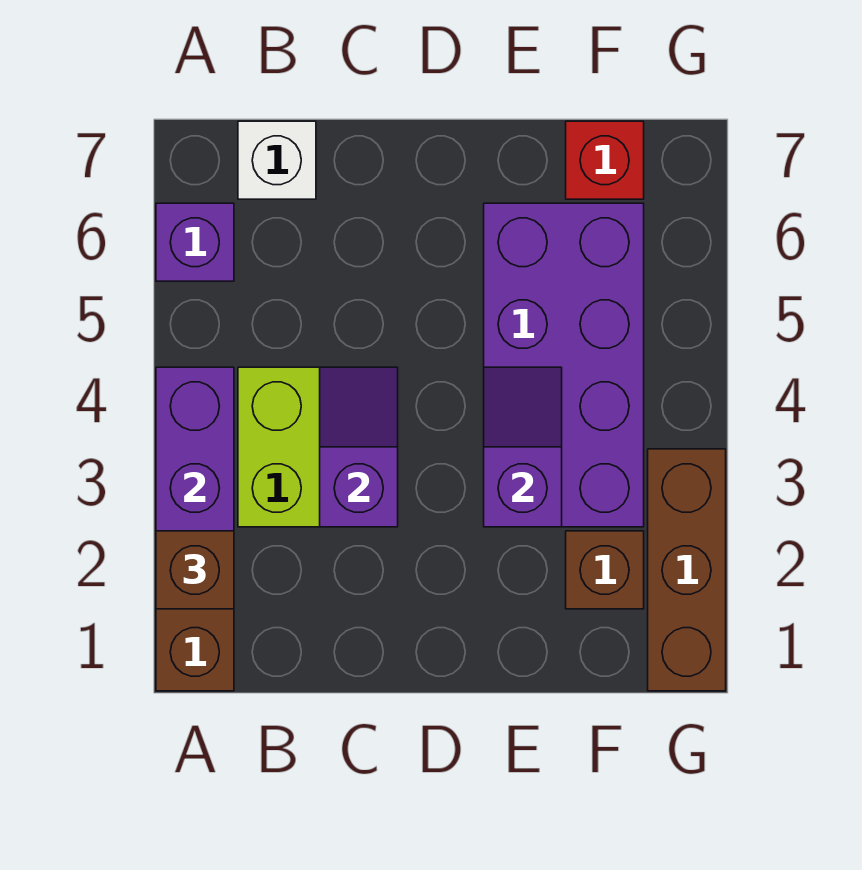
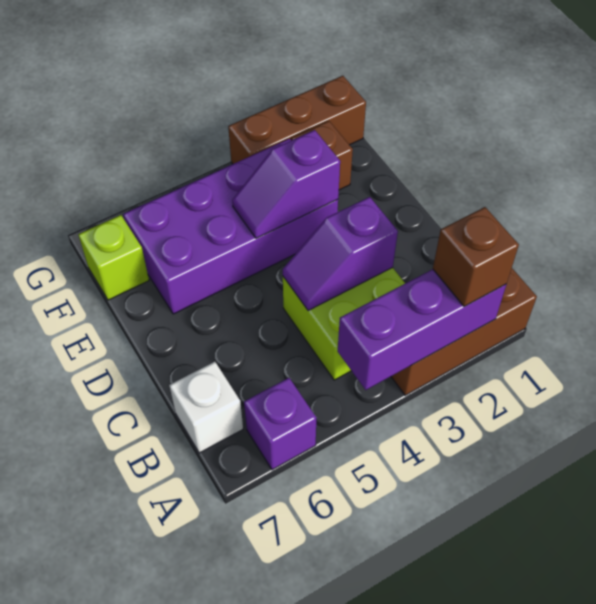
red 1x1 brick [566,121,644,199] -> lime 1x1 brick [78,215,149,300]

